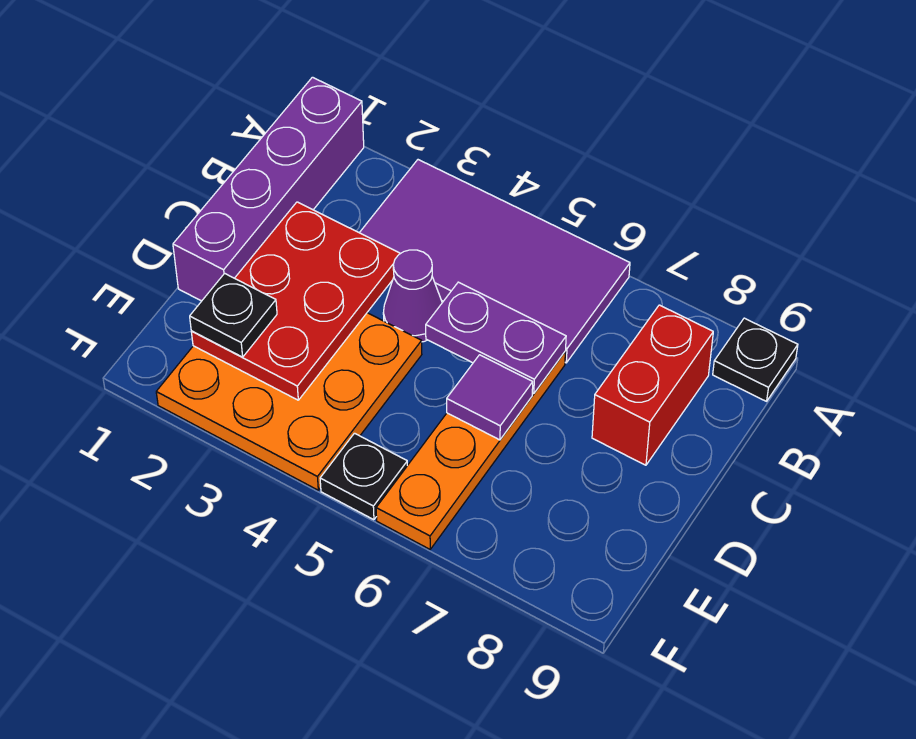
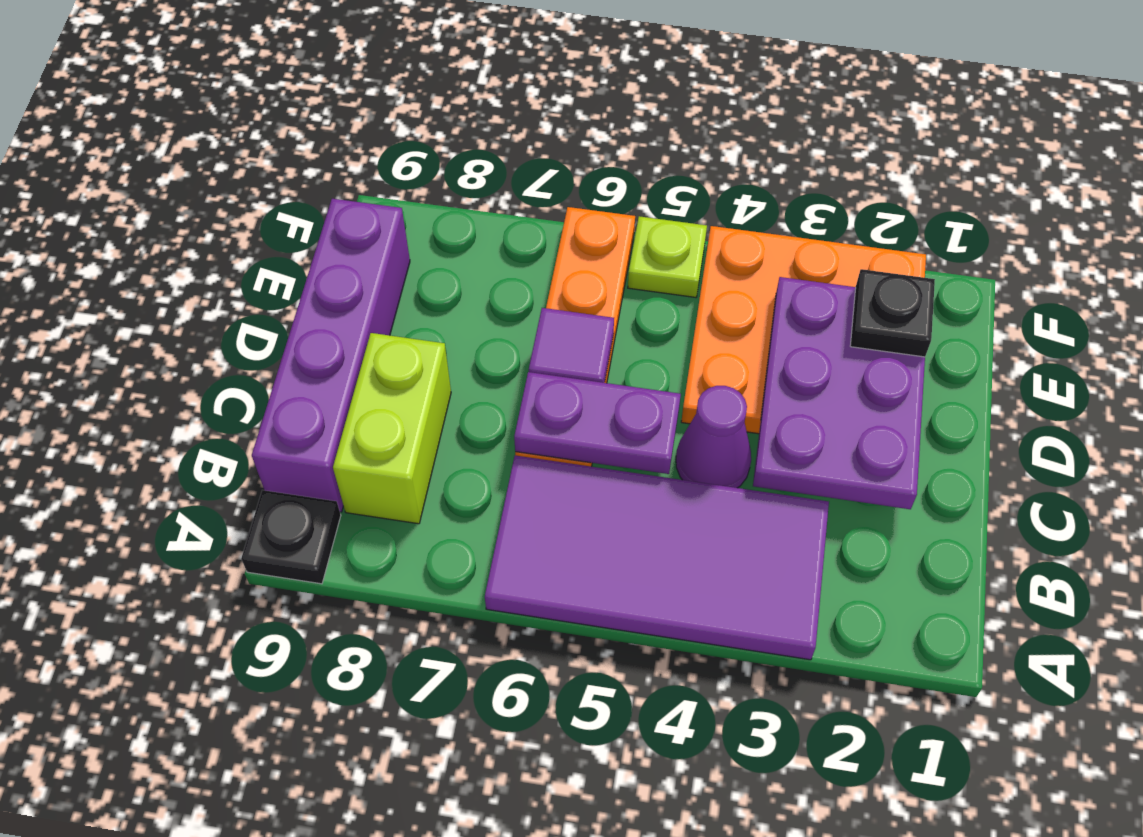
purple 1x4 brick [173,77,364,301] -> purple 1x4 brick moved to [252,199,410,512]
red 1x2 brick [592,305,713,465] -> lime 1x2 brick [333,333,451,524]
red 2x3 plate [191,202,401,400] -> purple 2x3 plate [753,277,925,509]
black 1x1 plate [320,433,407,520] -> lime 1x1 plate [628,216,707,297]

